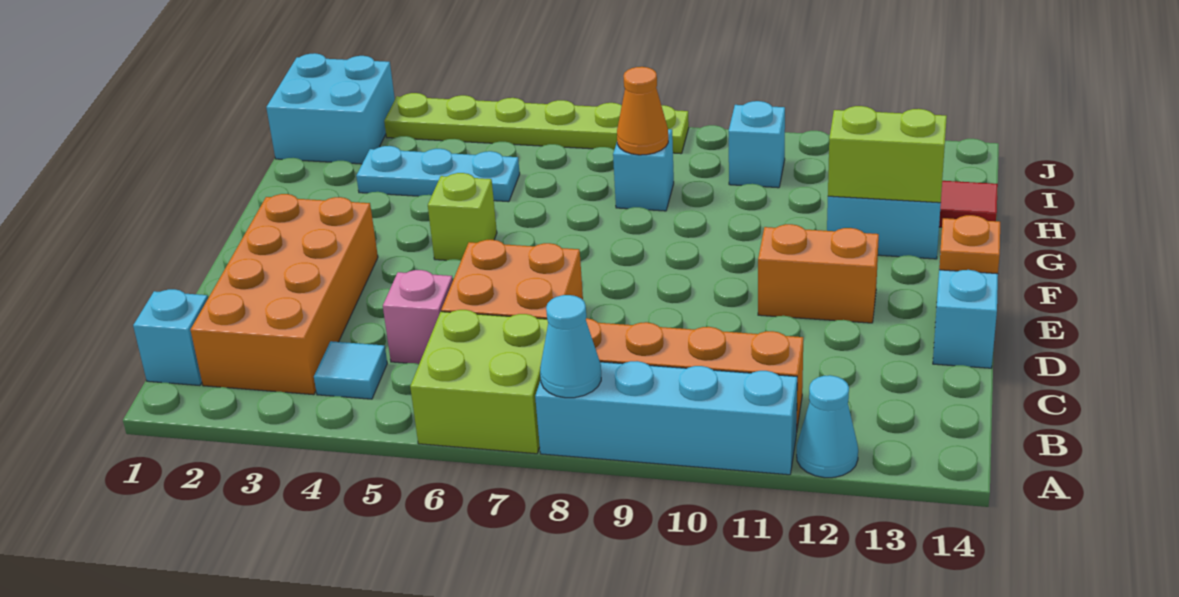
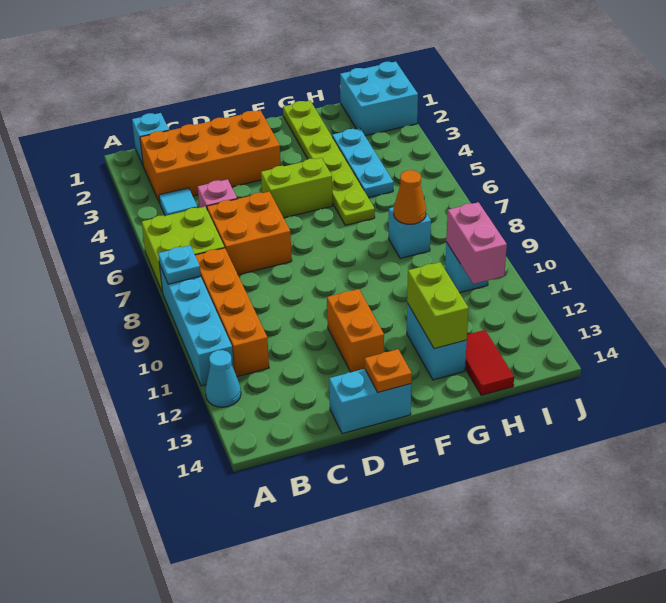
cyan 1x1 cone [540,295,601,398] -> cyan 1x1 plate [158,246,201,284]
lime 1x1 brick [428,173,497,260] -> lime 1x2 brick [261,158,333,218]
none -> pink 1x2 brick [446,202,507,284]
lime 1x6 plate [384,93,689,154] -> lime 1x6 plate moved to [283,101,375,225]

